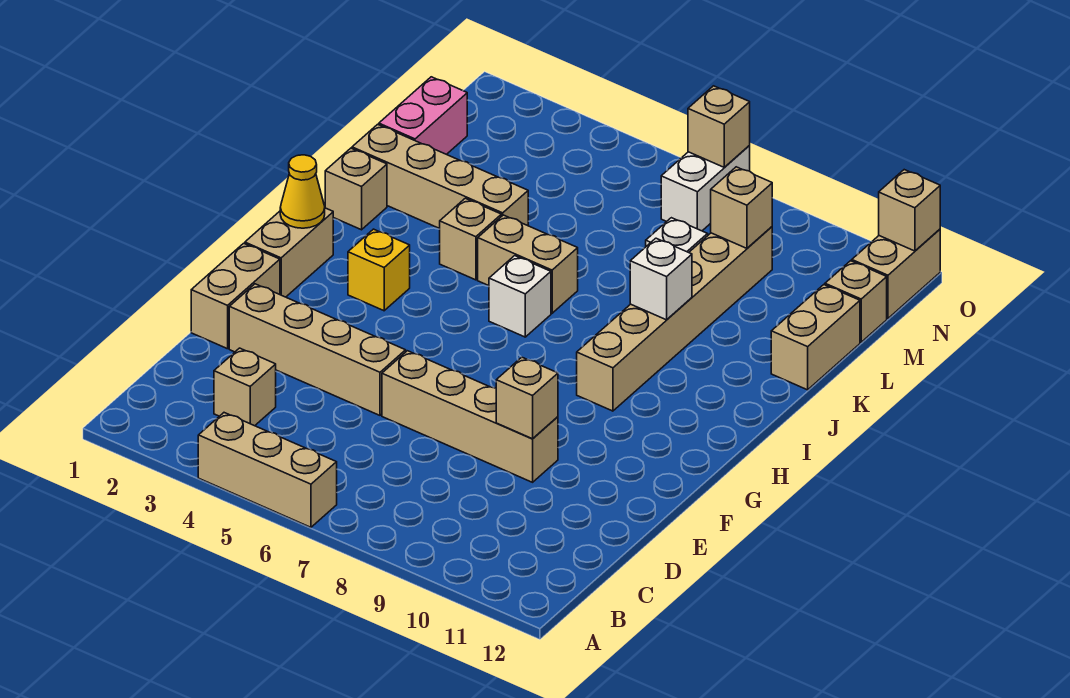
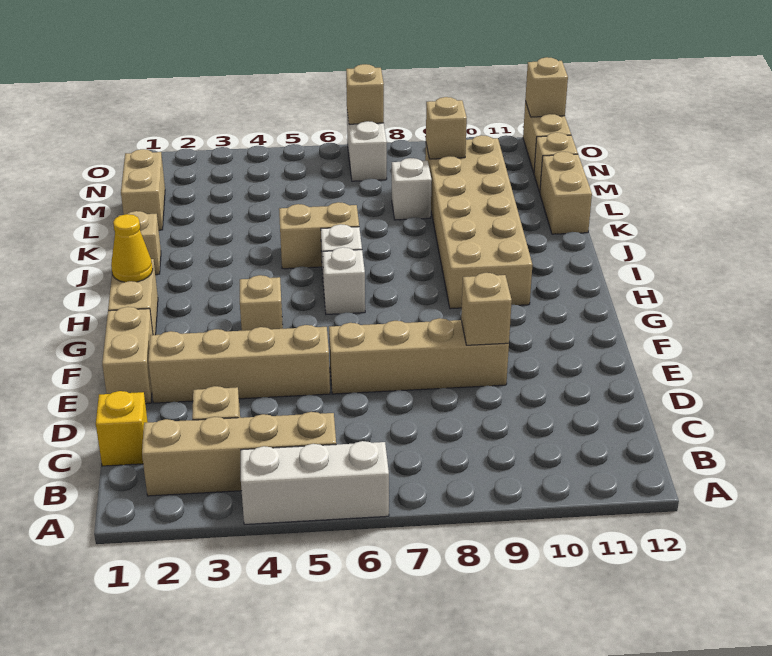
tan 1x3 brick [198,413,337,527] -> white 1x3 brick [241,441,389,524]
yellow 1x1 brick [348,229,410,311] -> yellow 1x1 brick moved to [96,391,148,466]
tan 1x6 brick [577,227,772,411] -> tan 2x6 brick [425,135,532,309]
tan 1x1 brick [440,198,501,280] -> tan 1x1 brick moved to [240,275,283,331]
white 1x1 brick [630,238,692,320] -> white 1x1 brick moved to [323,247,365,314]
tan 1x4 brick [352,124,528,229] -> tan 1x4 brick moved to [142,412,336,496]
pink 1x2 brick [379,77,467,155] -> tan 1x2 brick [121,149,165,230]

